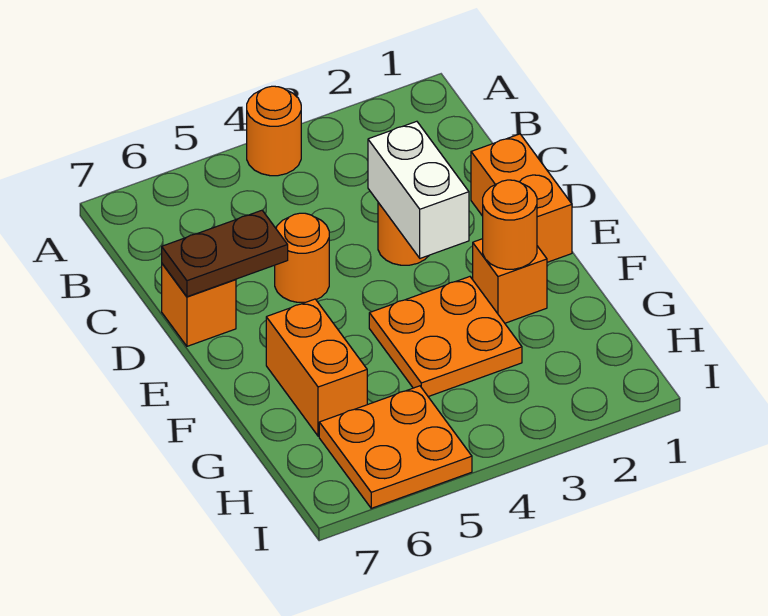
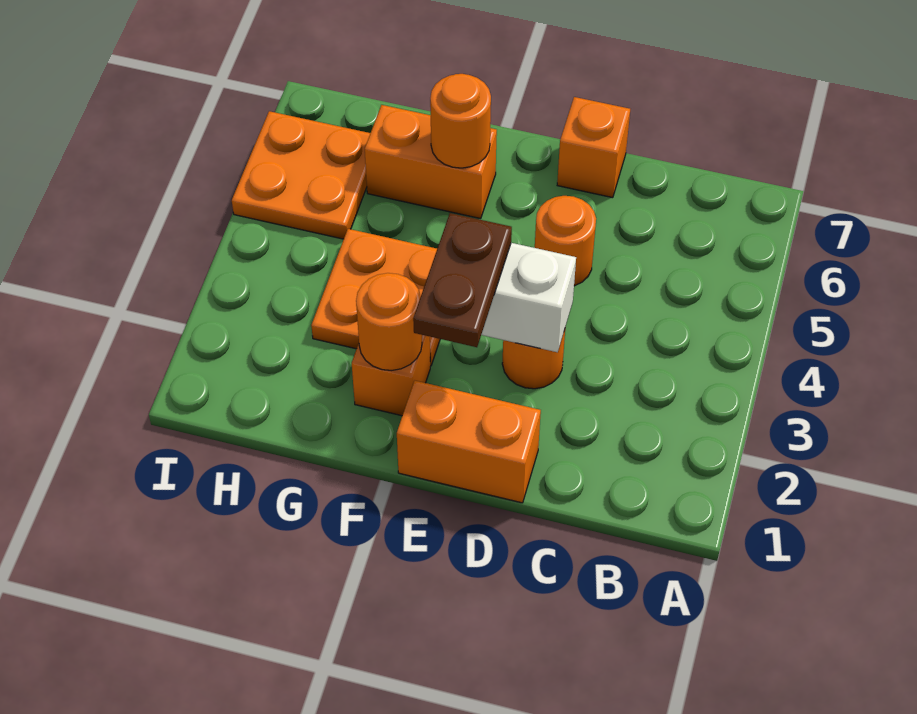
orange 1x1 round brick [247,86,301,176] -> orange 1x1 round brick moved to [430,74,491,168]
brown 1x2 plate [162,210,288,297] -> brown 1x2 plate moved to [413,213,512,347]

